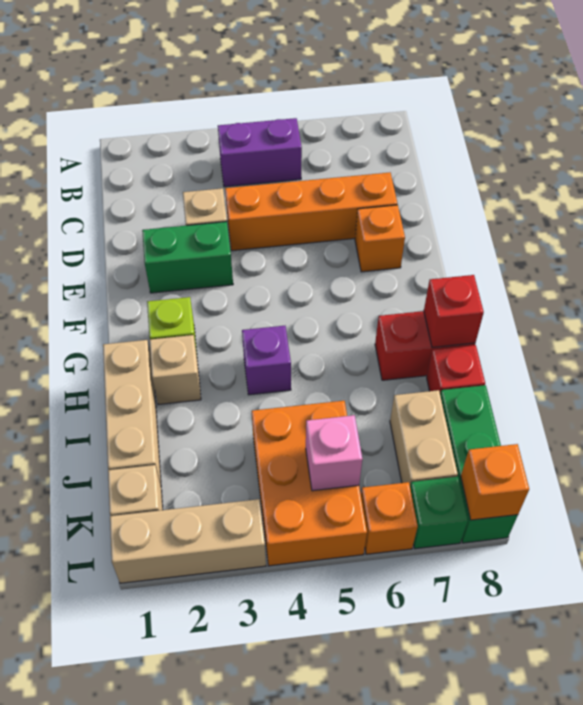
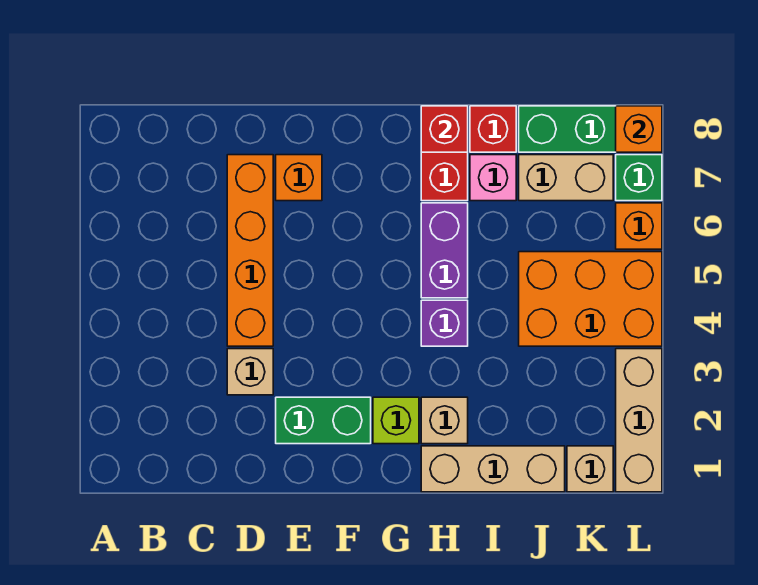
purple 1x2 brick [218,118,302,187] -> purple 1x2 brick moved to [421,203,468,298]
green 1x2 brick [142,222,233,293] -> green 1x2 brick turned to [276,397,371,444]
pink 1x1 brick [306,415,362,491] -> pink 1x1 brick moved to [470,155,516,201]

